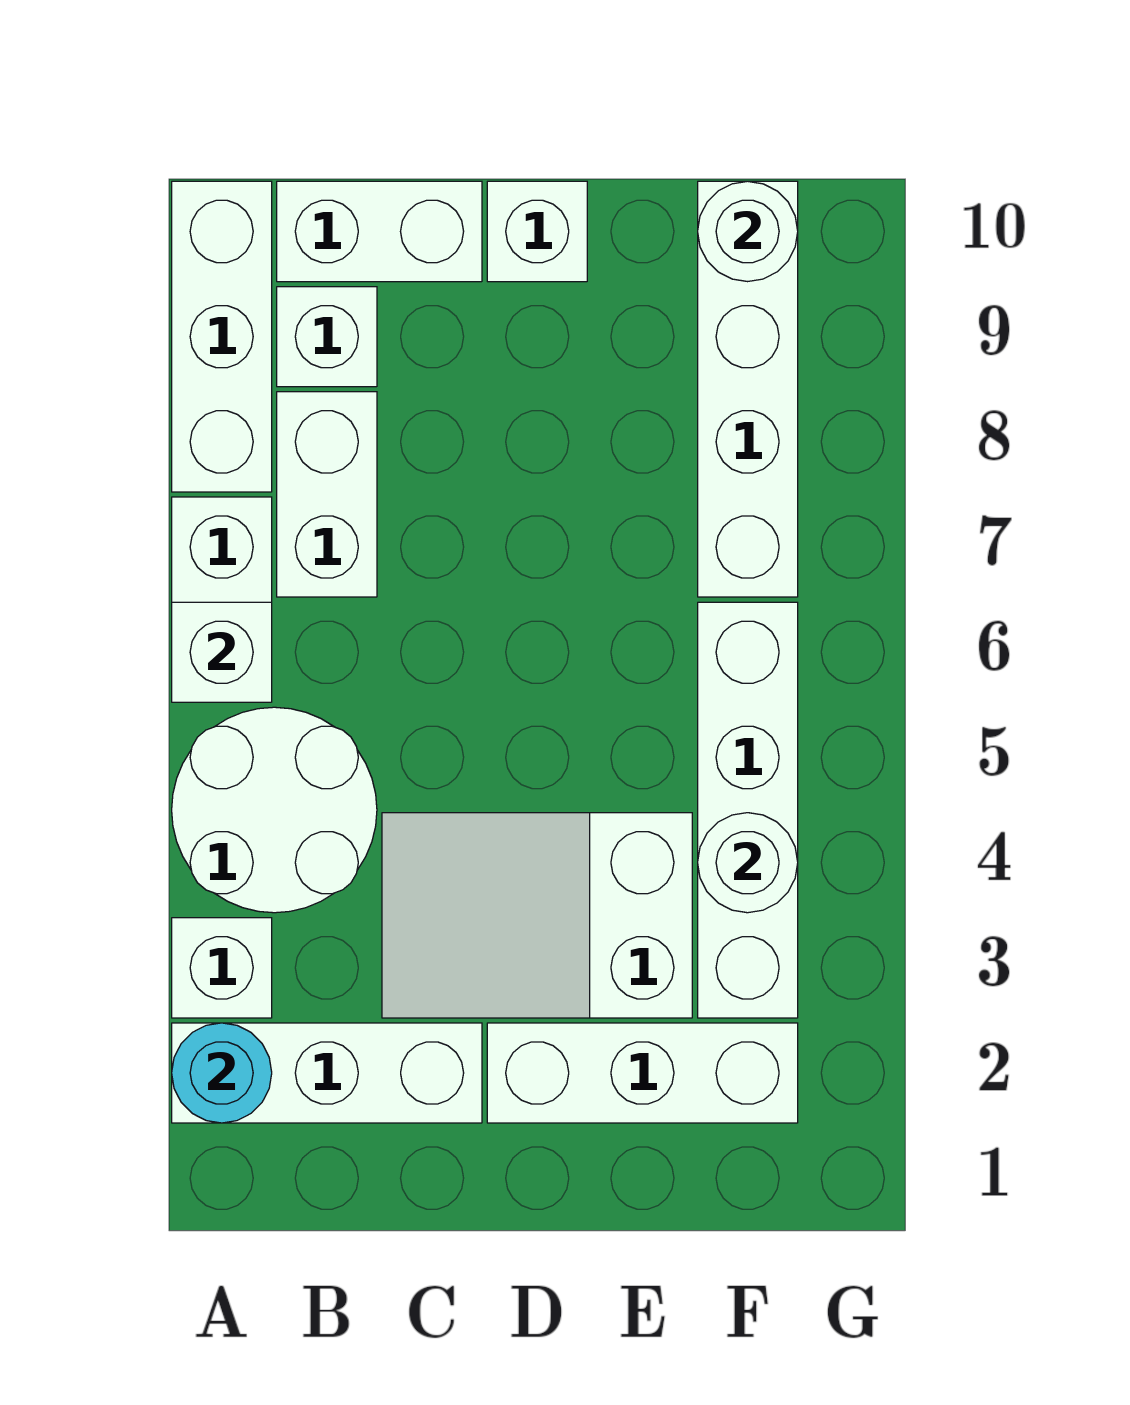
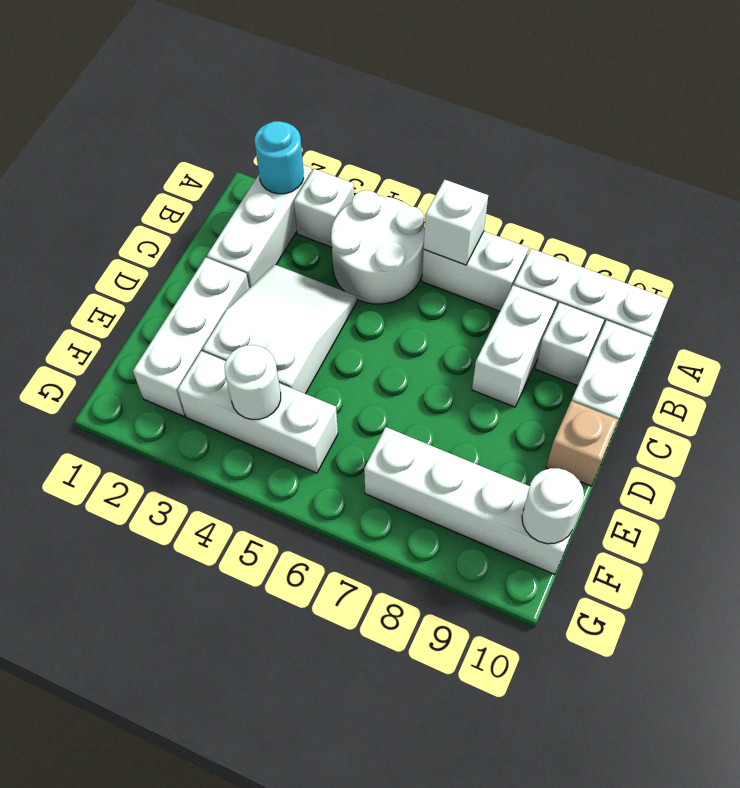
white 1x2 brick [277,392,377,597] -> white 1x2 brick turned to [472,285,557,407]
white 1x1 brick [487,181,587,282] -> tan 1x1 brick [546,401,618,486]
white 1x4 brick [698,602,798,1018] -> white 1x3 brick [178,351,338,473]

